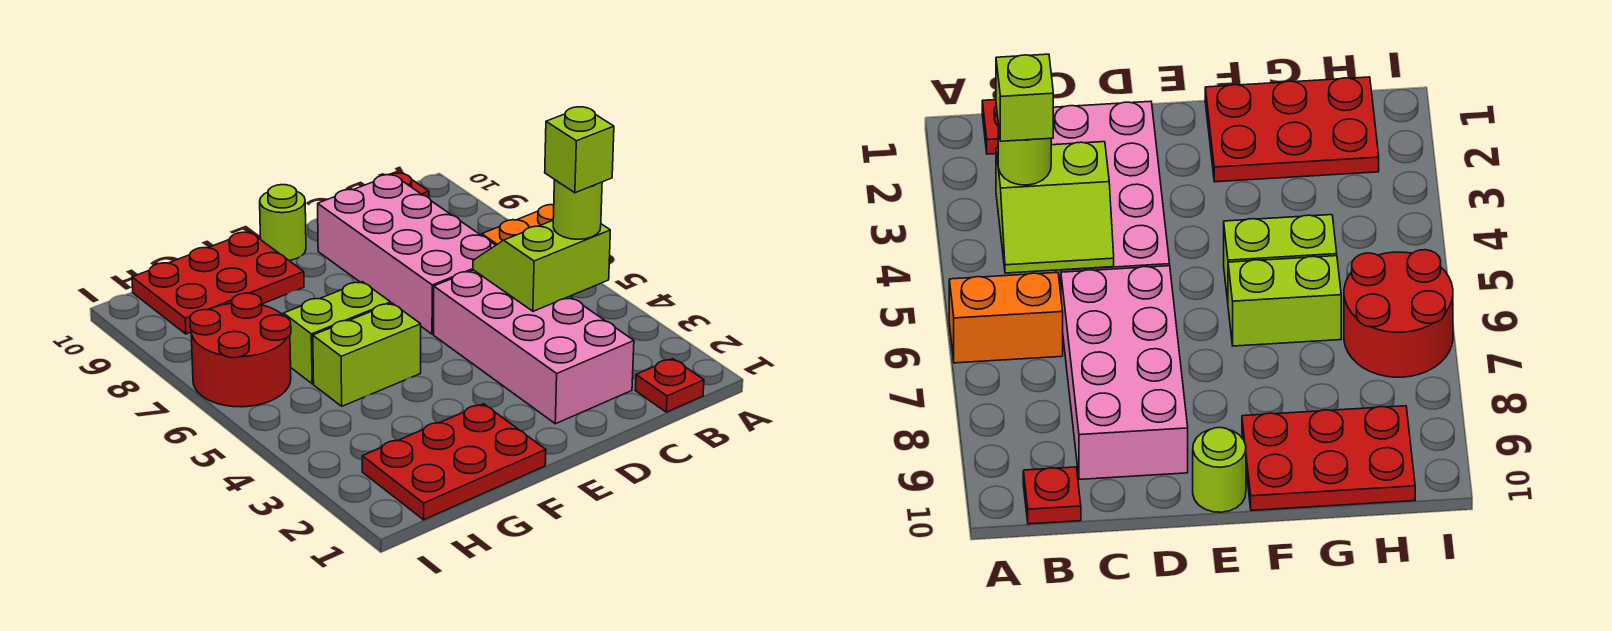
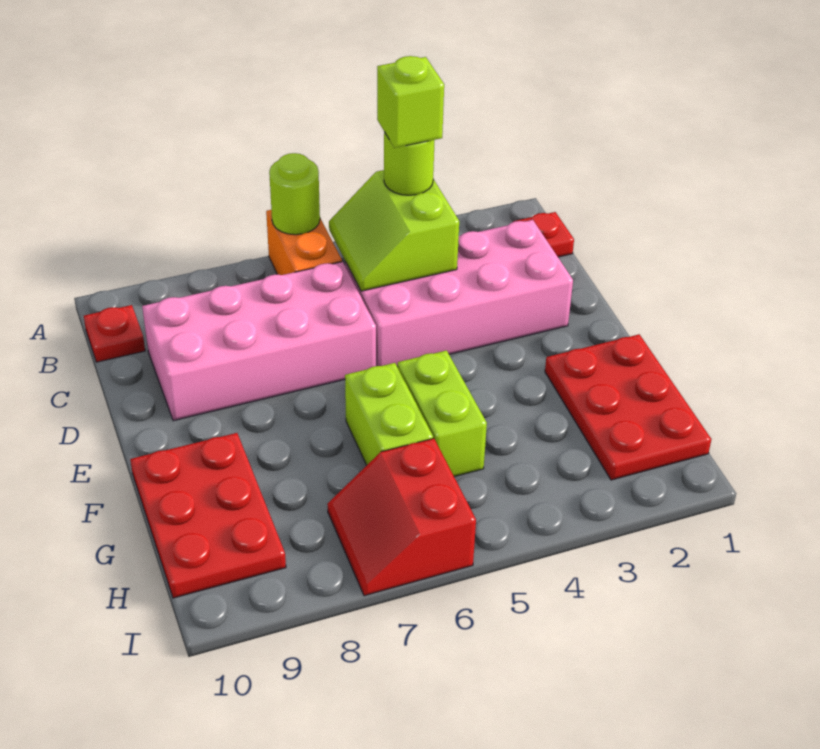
lime 1x1 round brick [260,185,306,261] -> lime 1x1 round brick moved to [269,153,320,235]
red 2x2 round brick [190,293,291,407] -> red 2x2 slope [327,438,476,596]

